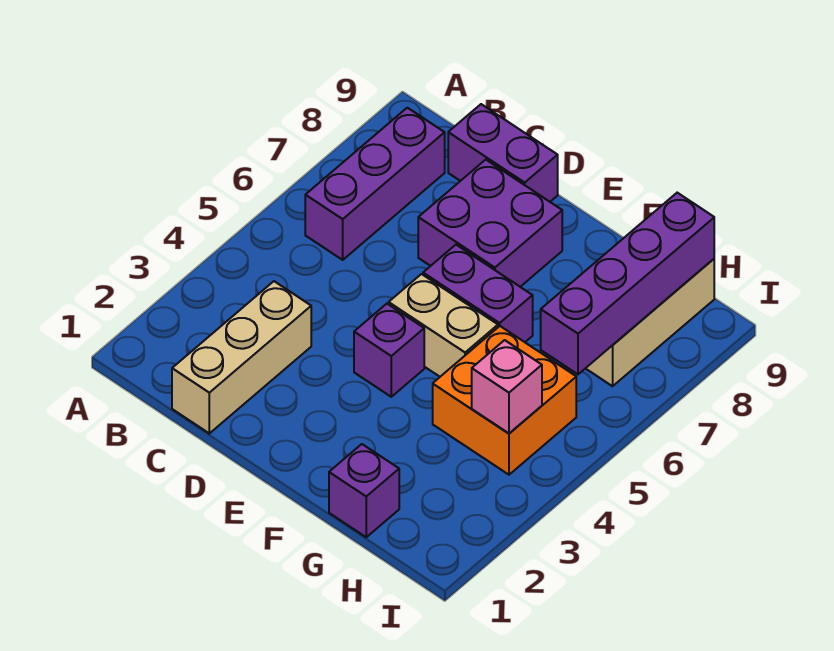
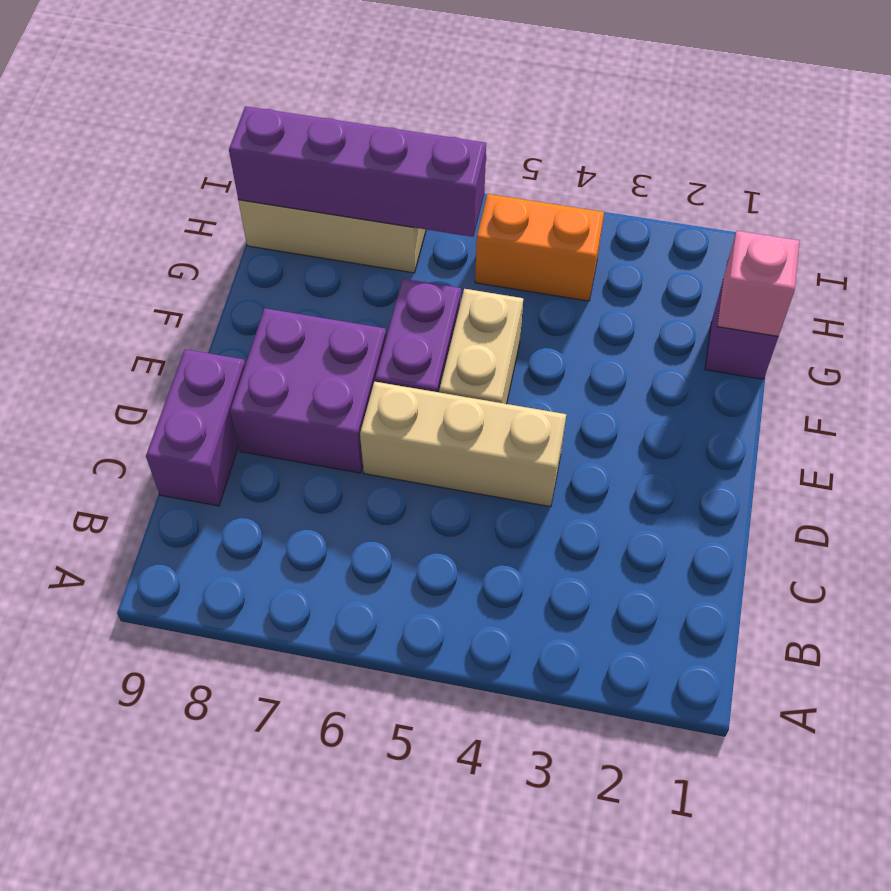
purple 1x3 brick [305,108,445,260] -> none
tan 1x3 brick [172,281,311,433] -> tan 1x3 brick moved to [360,382,566,507]
purple 1x1 brick [354,304,424,397] -> none
orange 2x2 brick [433,326,576,475] -> orange 1x2 brick [475,194,604,301]
pink 1x1 brick [472,340,542,433] -> pink 1x1 brick moved to [717,231,799,336]

